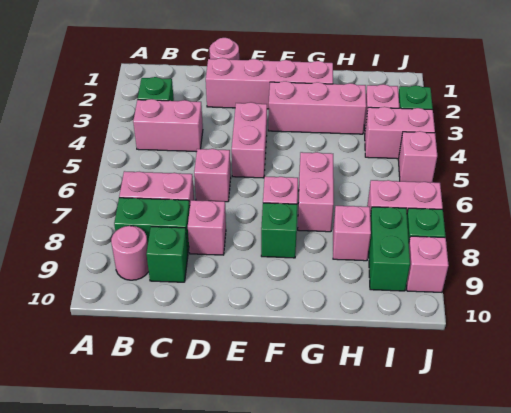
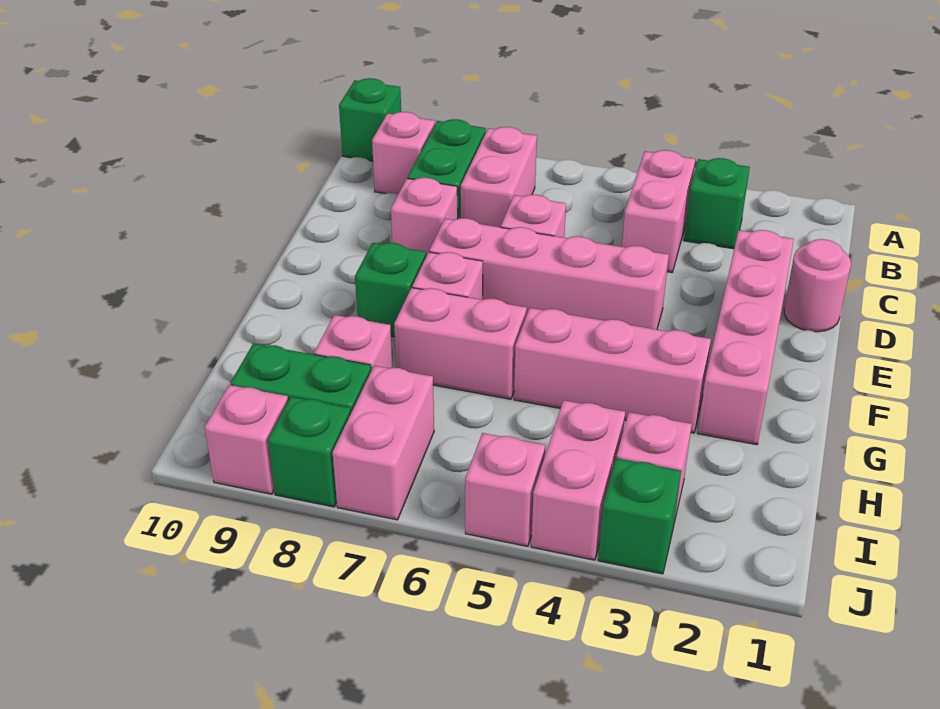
pink 1x1 round brick [111,226,149,280] -> pink 1x1 brick [372,112,435,194]
green 1x1 brick [146,227,188,282] -> green 1x1 brick moved to [339,78,401,161]
pink 1x2 brick [232,102,267,178] -> pink 1x4 brick [429,218,669,329]
pink 1x3 brick [268,81,366,134] -> pink 1x3 brick turned to [514,308,711,433]

